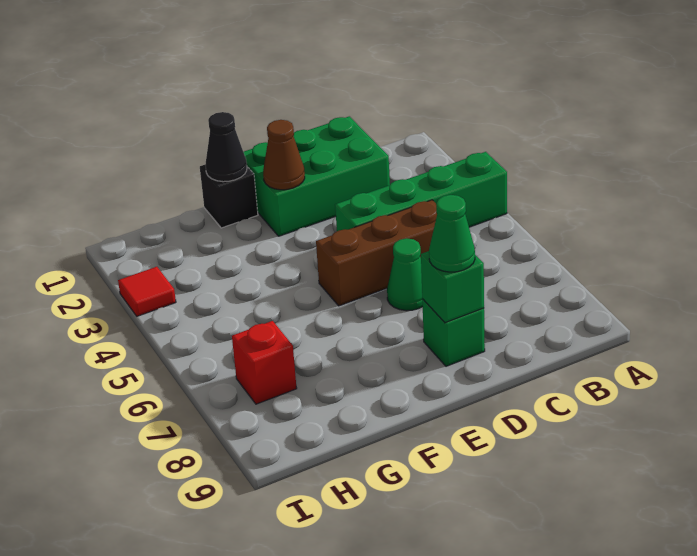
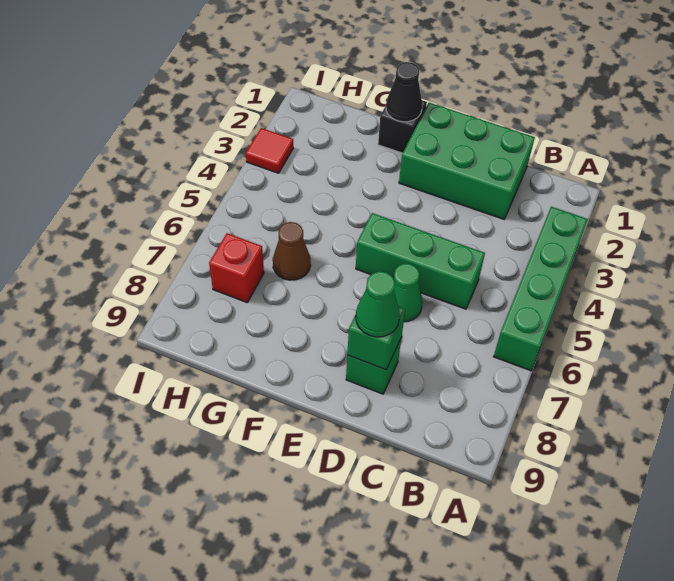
green 1x4 brick [335,152,507,231] -> green 1x4 brick turned to [494,207,588,371]
brown 1x3 brick [316,200,437,306] -> green 1x3 brick [356,213,485,309]
brown 1x1 cone [263,120,305,190] -> brown 1x1 cone moved to [273,222,311,280]

